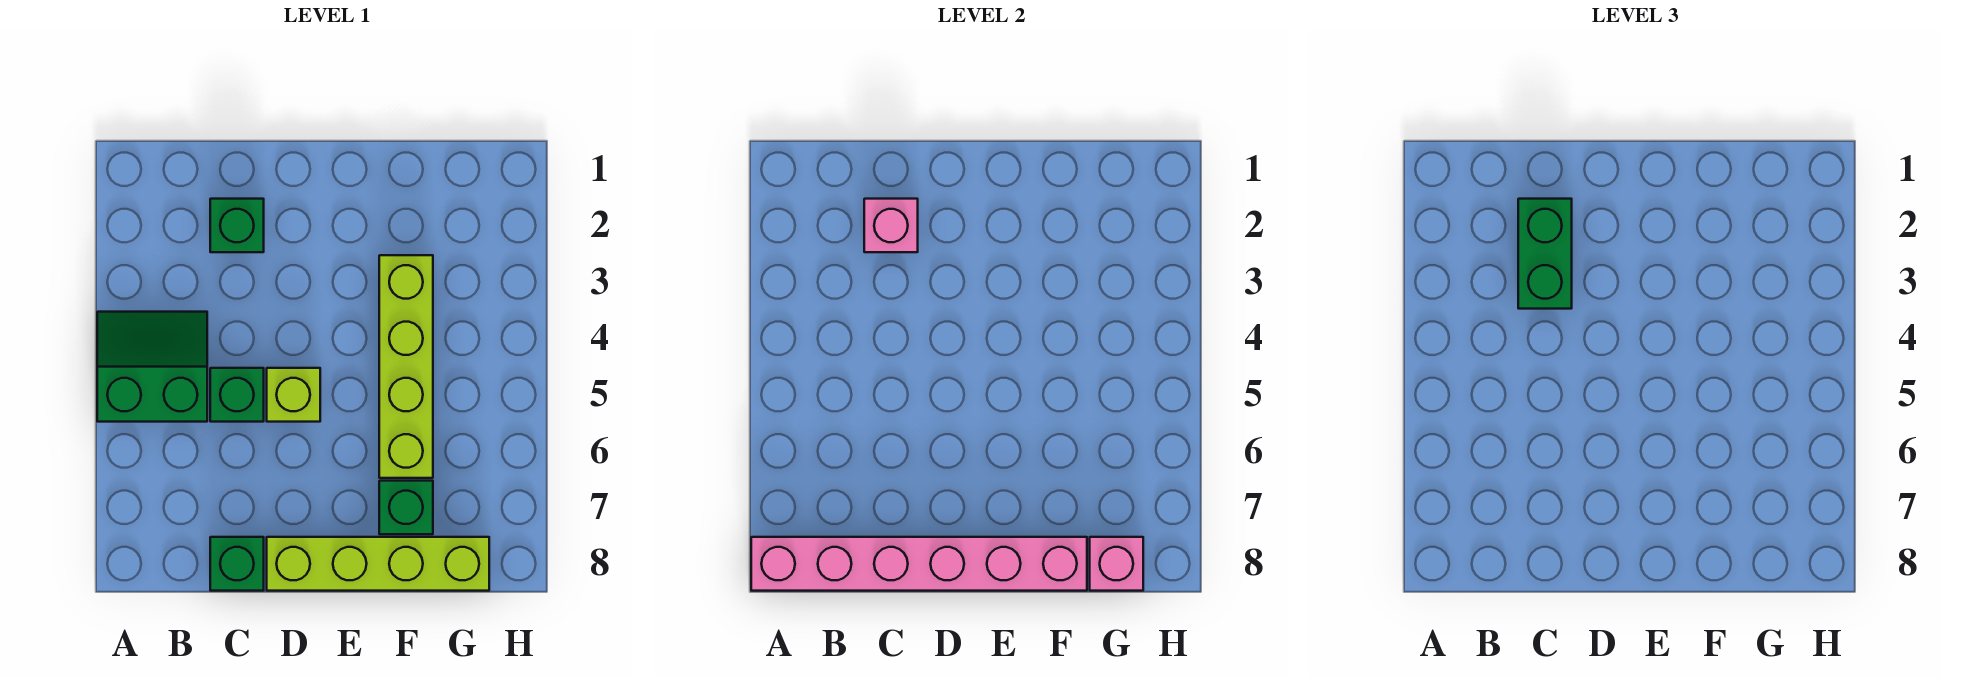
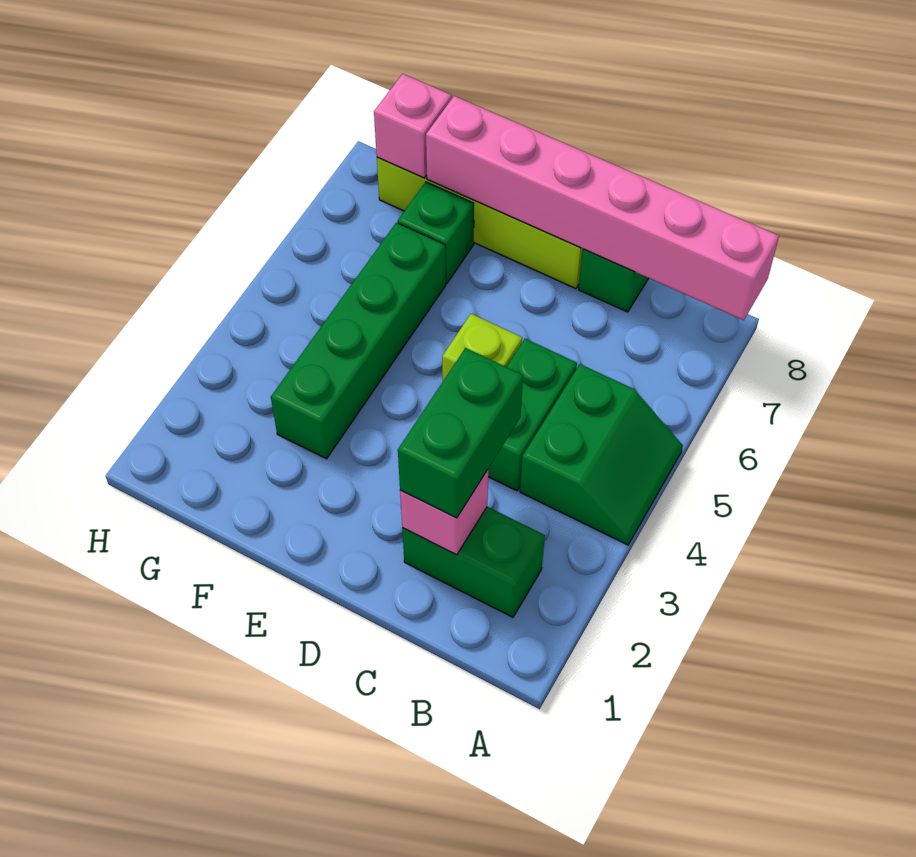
green 2x2 slope [97,312,207,422] -> green 2x2 slope turned to [520,364,683,545]
green 1x1 brick [210,199,264,252] -> green 1x2 brick [402,507,545,617]
green 1x1 brick [210,368,264,422] -> green 1x2 brick [488,339,577,491]
lime 1x4 brick [379,255,433,478] -> green 1x4 brick [271,223,446,459]

